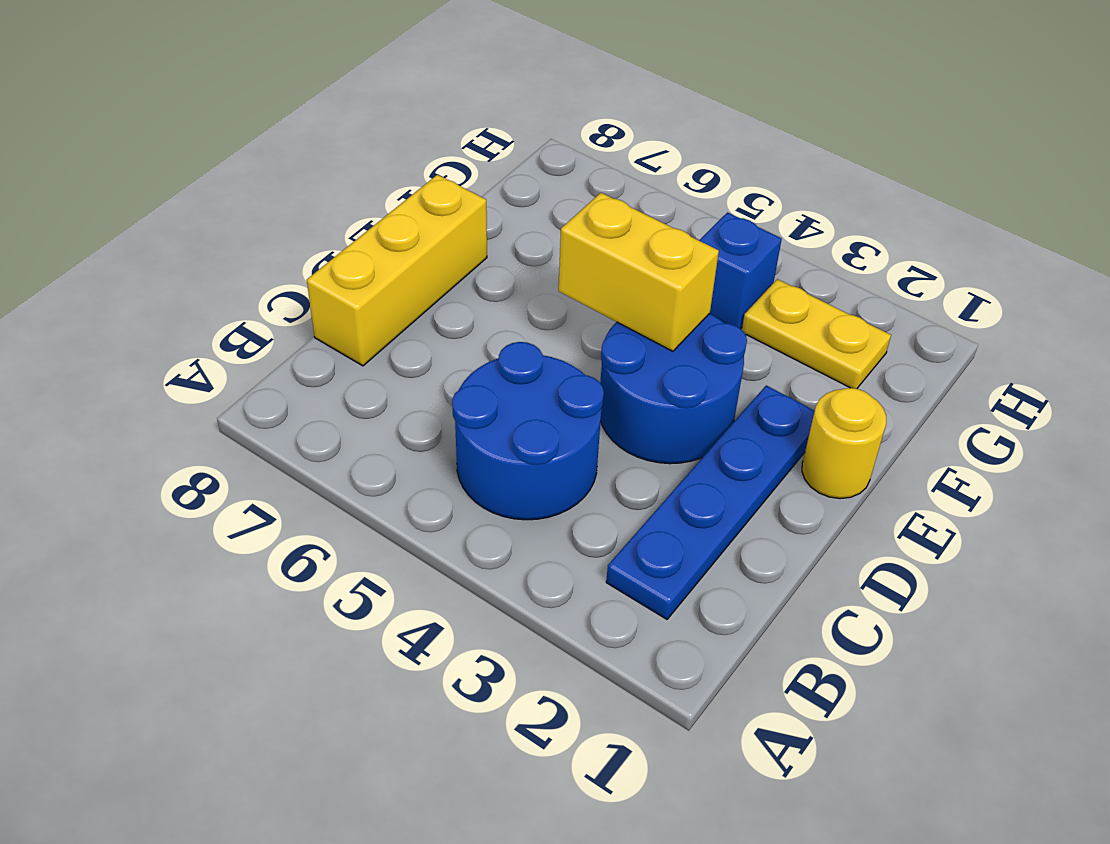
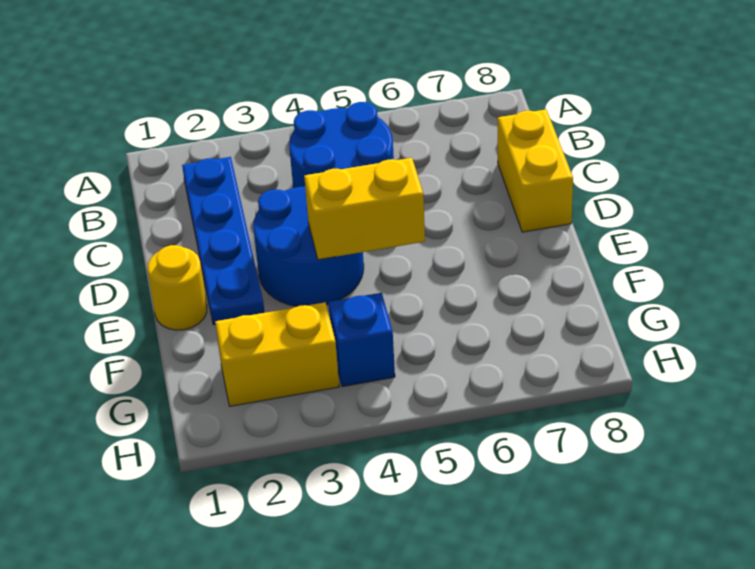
yellow 1x3 brick [307,175,487,366] -> yellow 1x2 brick [498,110,573,232]
yellow 1x2 plate [742,279,891,389] -> yellow 1x2 brick [215,302,339,406]

